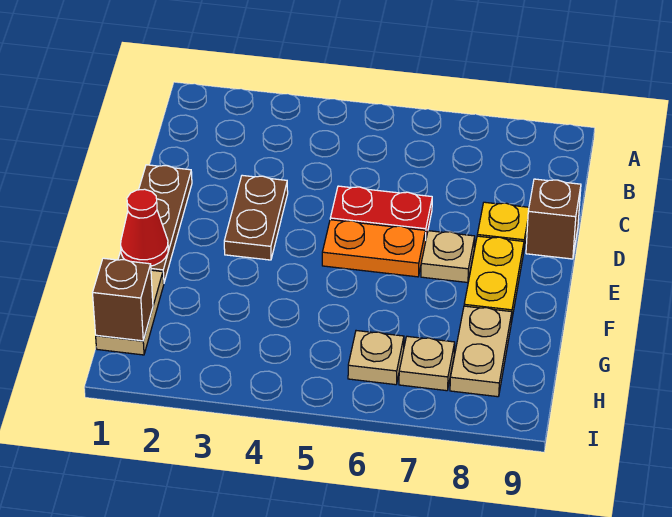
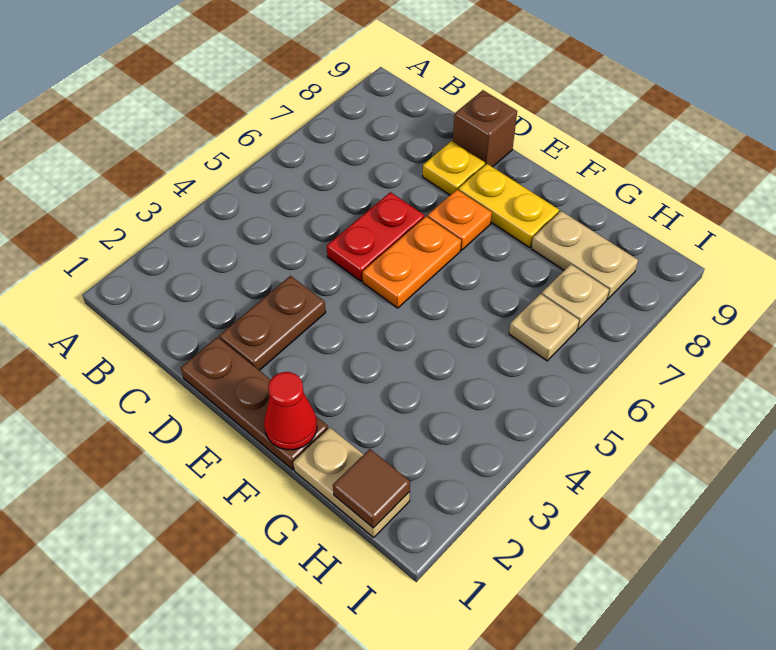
brown 1x2 plate [224,175,288,260] -> brown 1x2 plate turned to [219,276,326,370]
tan 1x1 plate [421,231,475,283] -> orange 1x1 plate [428,190,492,250]
brown 1x1 brick [93,258,153,341] -> brown 1x1 tile [333,449,410,528]

